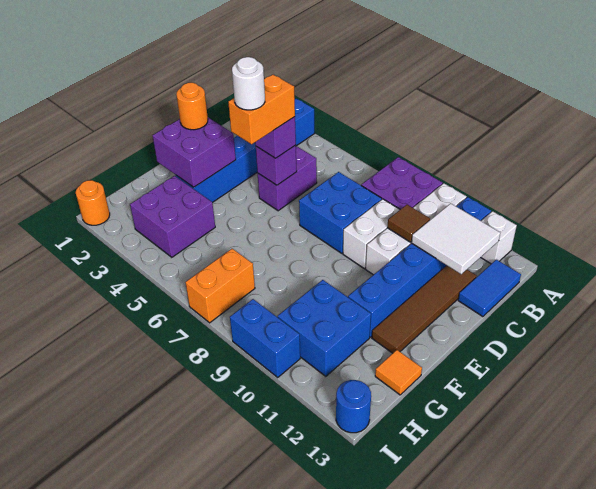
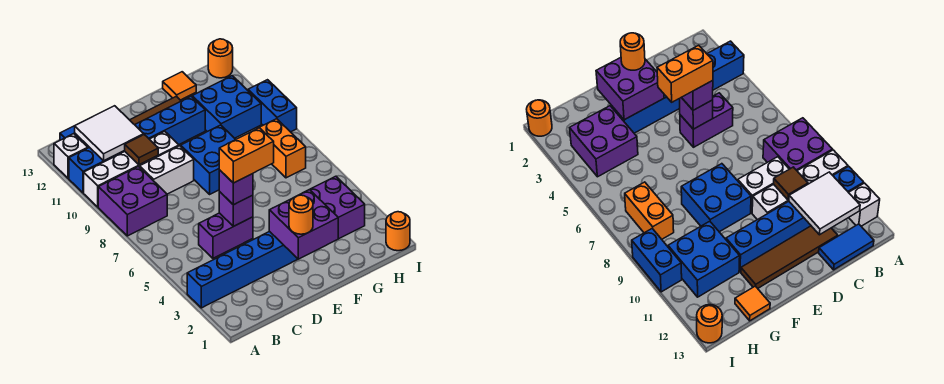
blue 2x2 brick [299,172,382,253] -> blue 2x2 brick moved to [181,125,236,194]
white 1x1 round brick [232,57,265,110] -> none
orange 1x2 brick [185,249,255,323] -> orange 1x2 brick turned to [257,119,306,178]
blue 1x1 round brick [336,380,371,433] -> orange 1x1 round brick [208,39,233,78]

